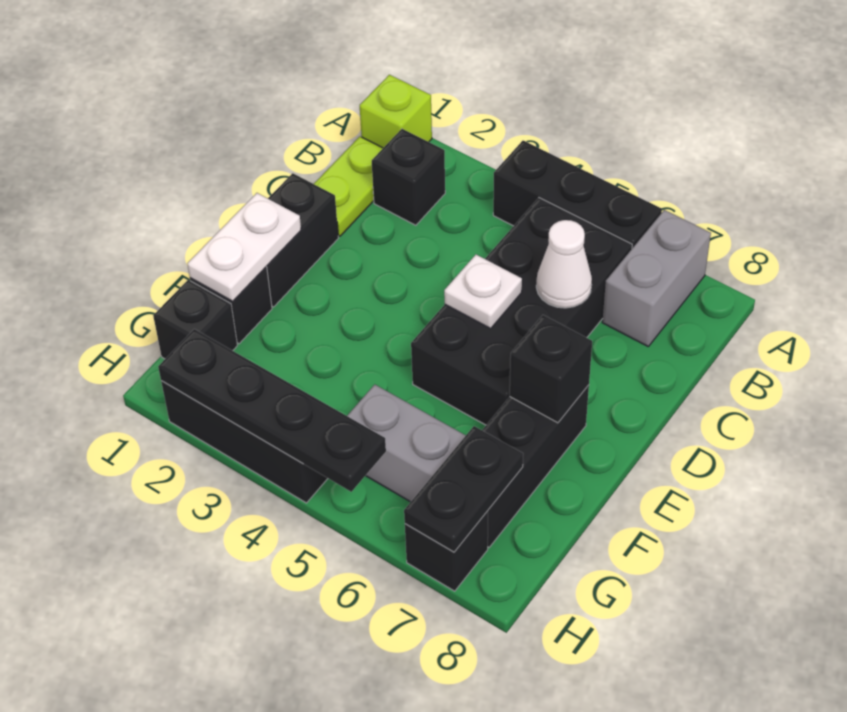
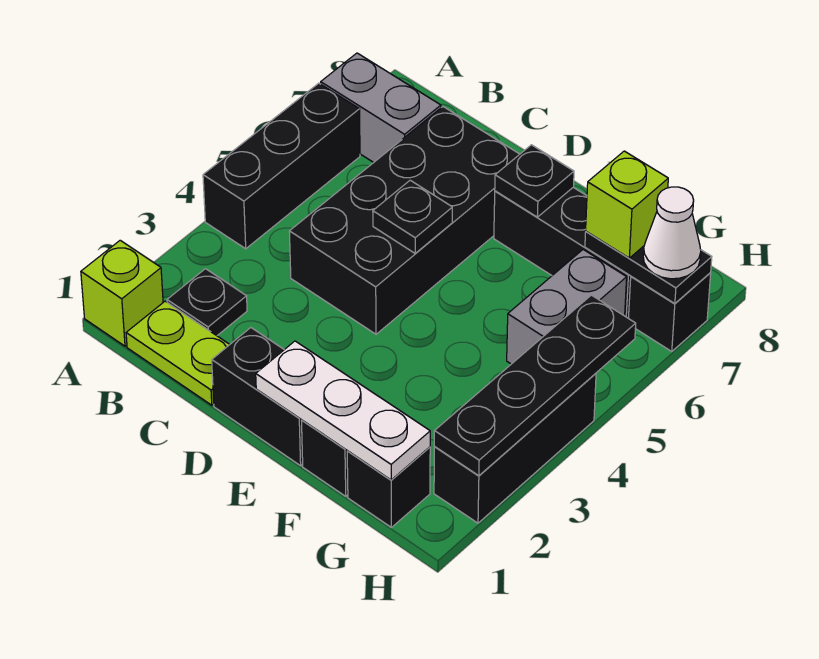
black 1x1 brick [372,129,445,225] -> black 1x1 plate [167,269,247,336]
black 2x4 brick [411,198,632,425] -> black 2x4 brick turned to [289,107,520,334]
white 1x1 cone [536,220,592,308] -> white 1x1 cone moved to [643,187,701,279]
white 1x1 plate [444,255,522,329] -> black 1x1 plate [373,180,452,253]
white 1x2 plate [187,193,301,301] -> white 1x3 plate [256,341,430,480]
black 1x1 brick [510,315,592,423] -> black 1x1 plate [495,145,574,217]
none -> lime 1x1 brick [586,151,668,258]

